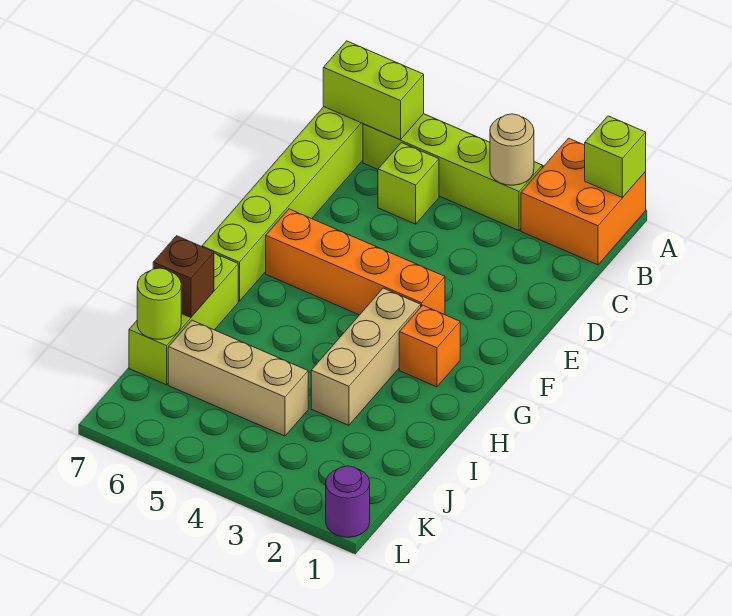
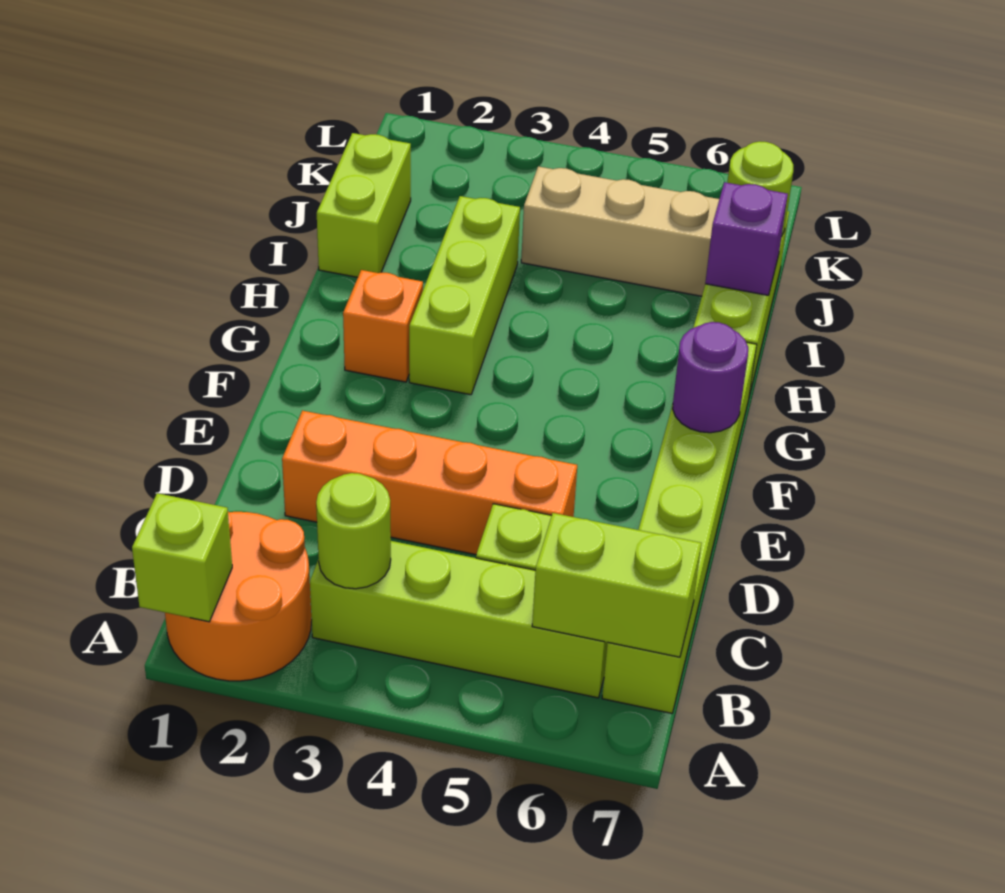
orange 2x2 brick [521,138,646,265] -> orange 2x2 round brick [165,512,312,681]
tan 1x1 round brick [490,114,534,185] -> lime 1x1 round brick [316,473,391,589]
orange 1x4 brick [266,209,445,315] -> orange 1x4 brick moved to [282,411,577,555]
tan 1x3 brick [311,288,421,425] -> lime 1x3 brick [409,196,520,395]
none -> lime 1x2 brick [317,133,411,277]
brown 1x1 brick [153,236,214,317] -> purple 1x1 brick [705,182,788,296]
purple 1x1 round brick [326,466,370,537] -> purple 1x1 round brick moved to [673,322,748,433]

